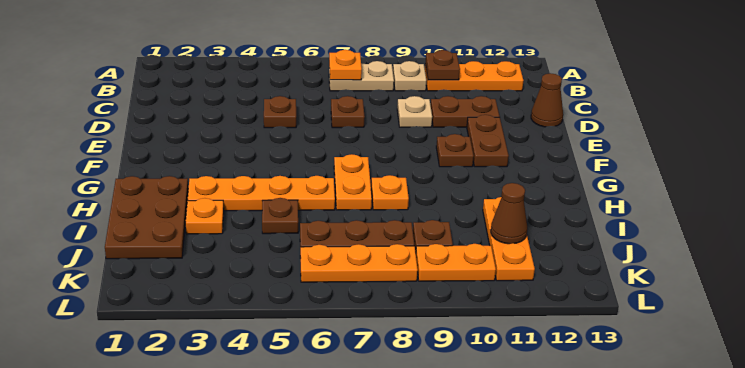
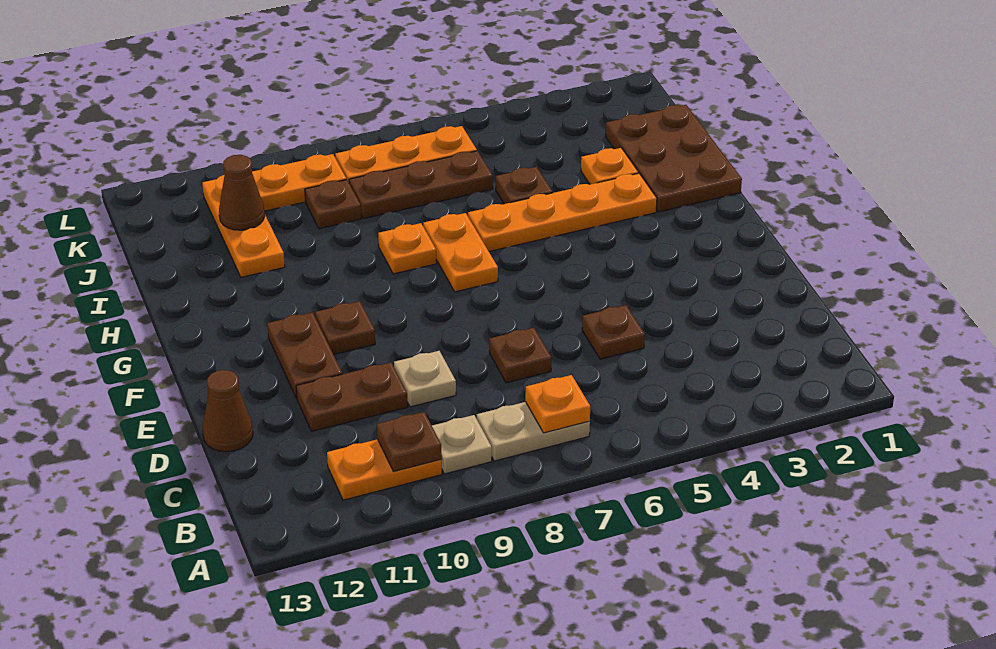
orange 1x3 plate [425,61,523,91] -> orange 1x2 plate [327,439,442,500]

